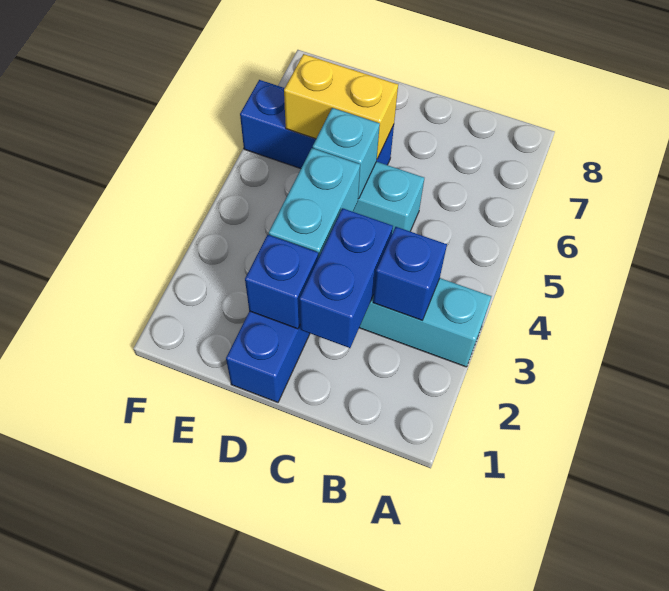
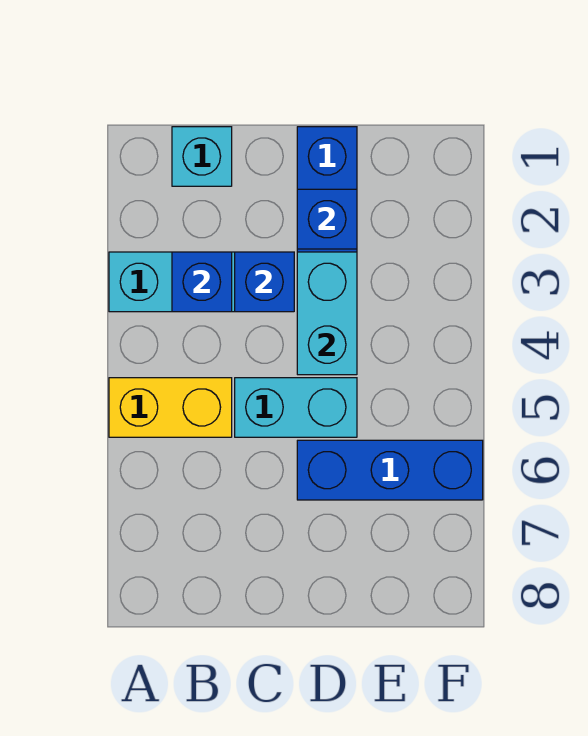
blue 1x2 brick [299,208,393,348] -> blue 1x1 brick [235,252,294,312]
cyan 1x1 brick [313,108,380,199] -> cyan 1x1 brick moved to [172,127,232,186]
yellow 1x2 brick [284,54,398,159] -> yellow 1x2 brick moved to [109,378,232,437]

